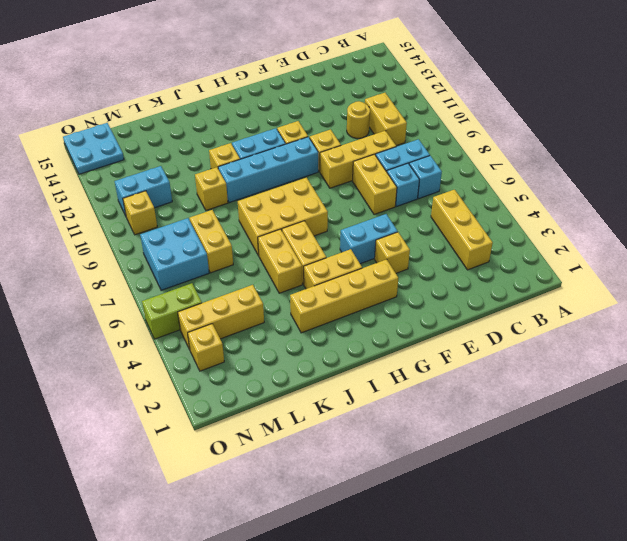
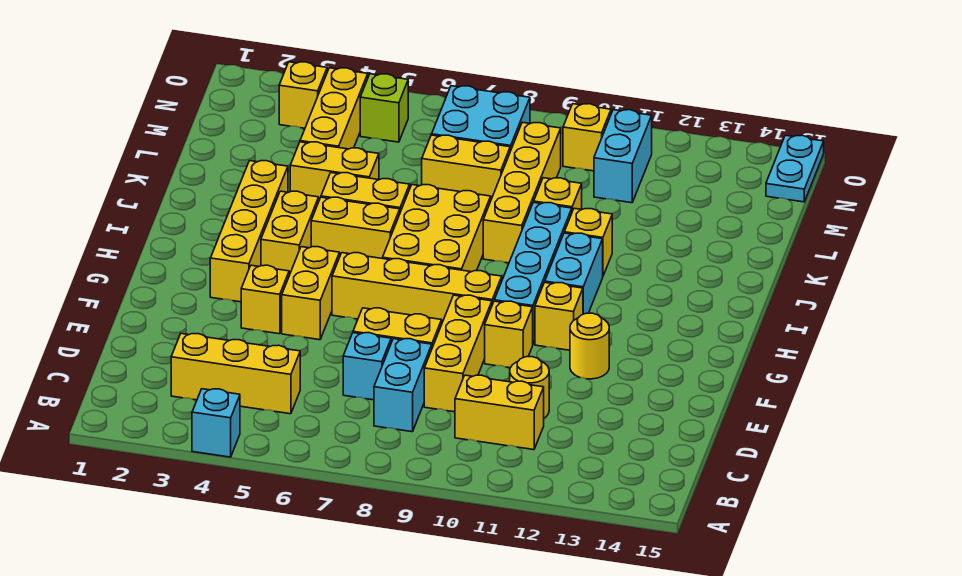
cyan 1x1 brick [409,156,442,198] -> cyan 1x1 brick moved to [192,389,240,457]
cyan 1x2 brick [340,214,398,264] -> yellow 1x2 brick [282,247,340,340]
none -> yellow 1x1 round brick [570,313,609,379]
none -> yellow 1x4 brick [332,253,502,322]
none -> yellow 1x4 brick [483,122,561,263]
none -> yellow 1x2 brick [290,142,379,200]
lime 1x2 brick [142,283,202,339] -> lime 1x1 brick [360,74,408,142]
cyan 2x2 plate [63,123,124,174] -> cyan 1x2 plate [766,135,824,202]

